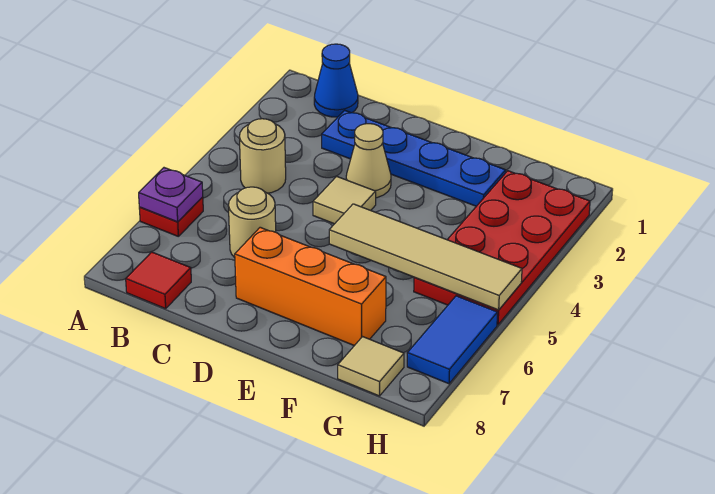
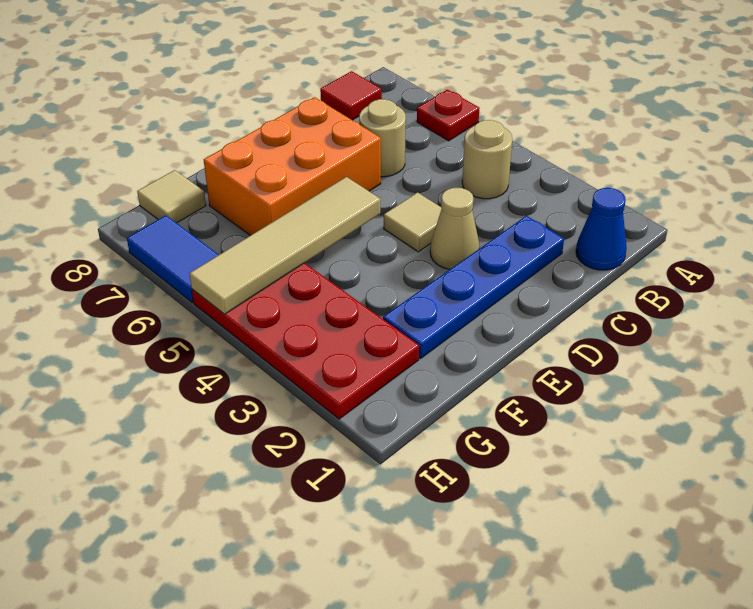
purple 1x1 plate [139,168,203,222] -> none
orange 1x3 brick [235,227,386,346] -> orange 2x3 brick [204,97,381,236]

